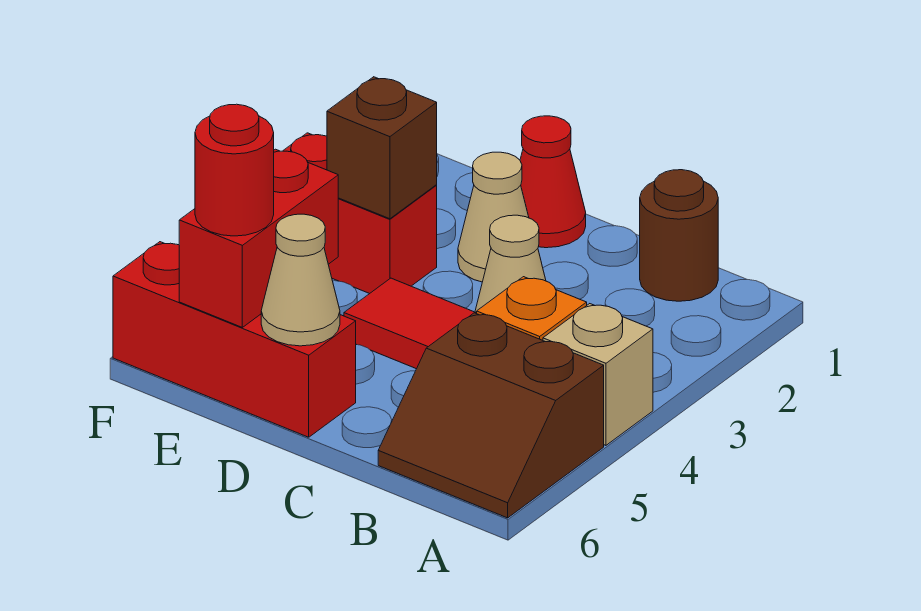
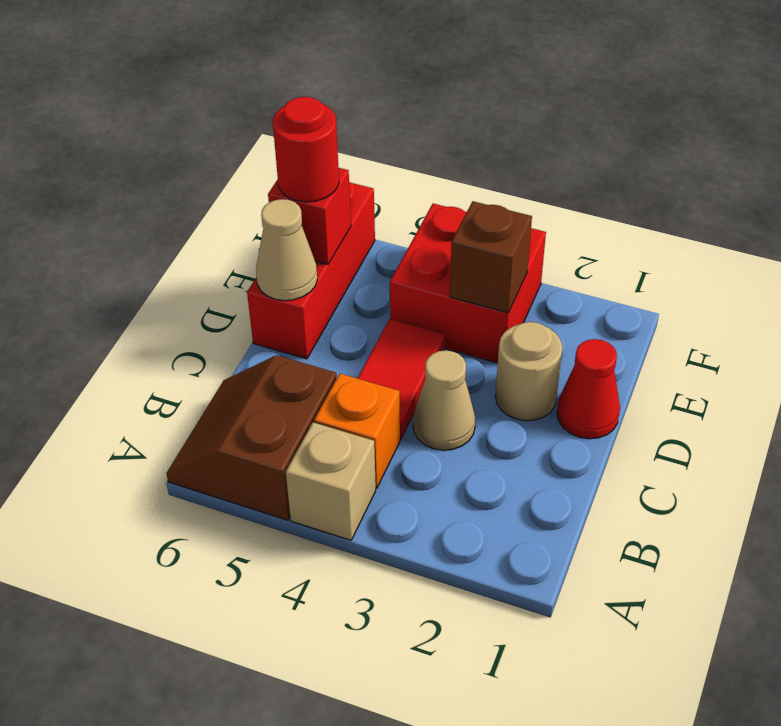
brown 1x1 round brick [640,170,718,301] -> none
tan 1x1 cone [458,152,529,282] -> tan 1x1 round brick [495,322,562,421]
red 1x2 brick [283,133,437,294] -> red 2x2 brick [390,204,546,363]
red 1x2 brick [179,149,338,327] -> red 1x1 brick [268,168,351,264]

